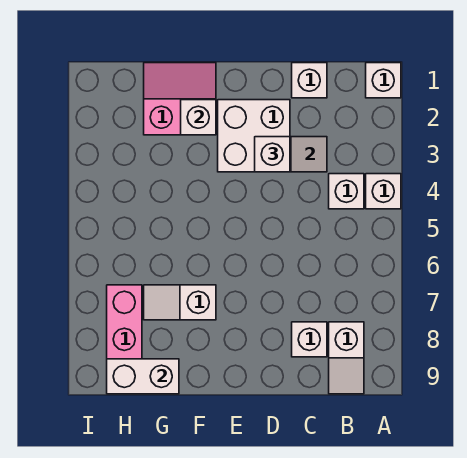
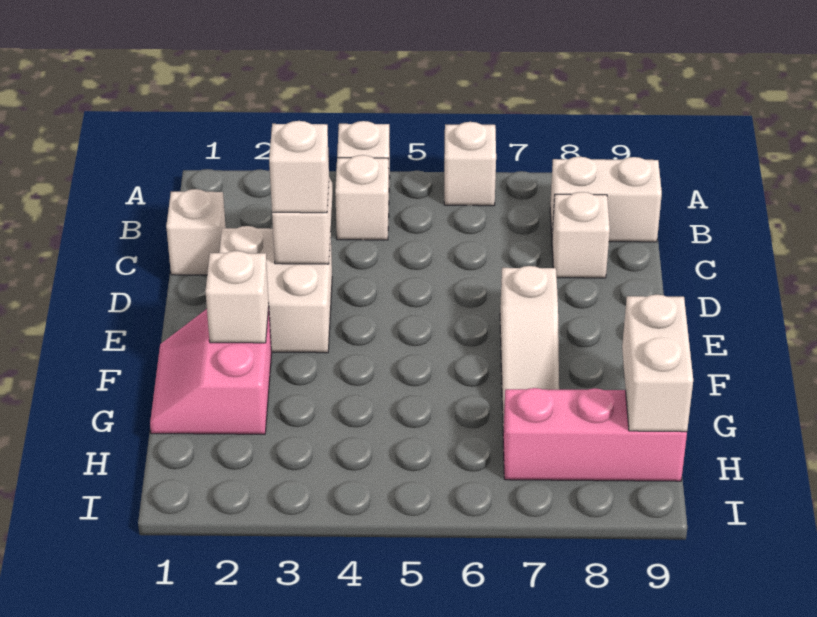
white 1x1 brick [366,63,401,98] -> white 1x1 brick moved to [444,122,496,206]
white 1x2 slope [329,322,364,394] -> white 1x2 brick [550,157,662,242]
white 1x2 slope [144,285,216,320] -> white 1x3 slope [500,266,559,432]

